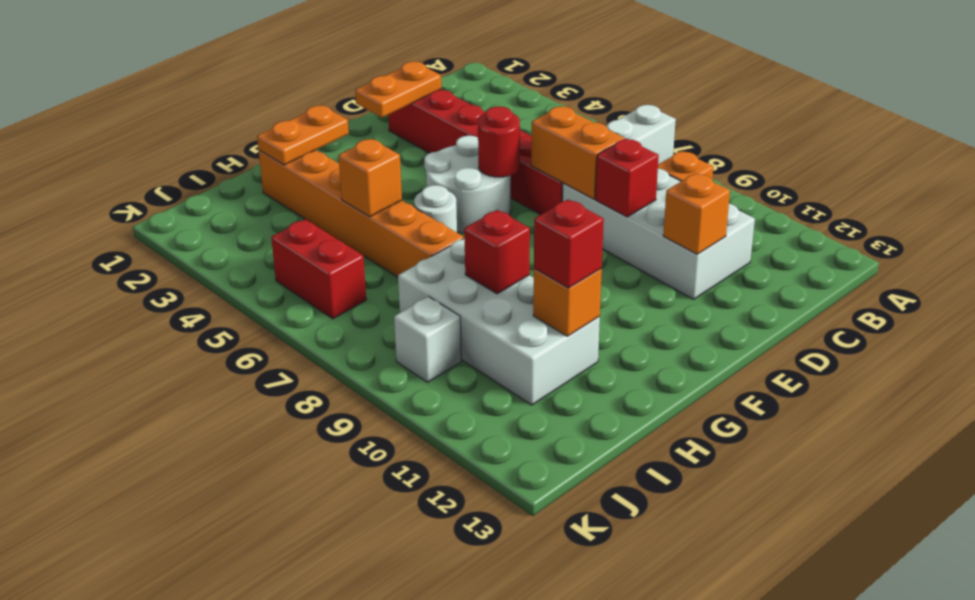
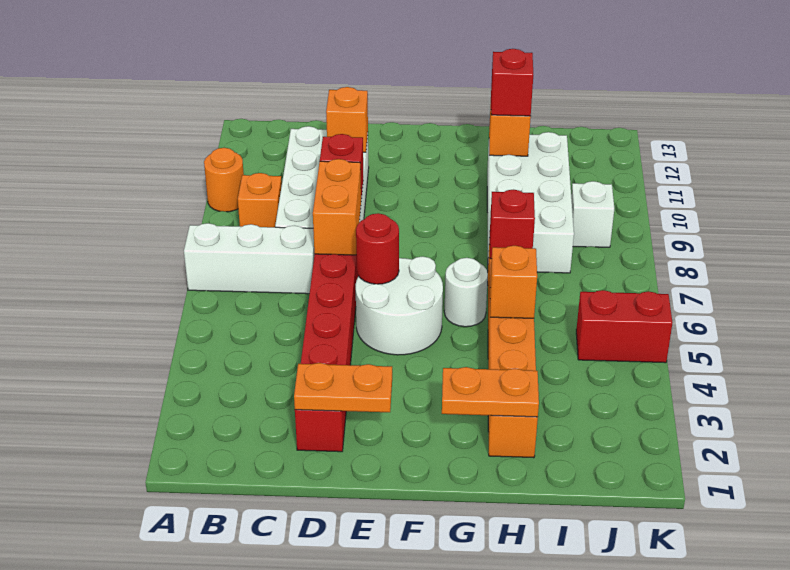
none -> orange 1x1 round brick [204,148,244,212]
red 1x1 brick [464,210,530,294] -> red 1x1 brick moved to [489,190,535,259]
red 1x2 brick [271,219,366,319] -> red 1x2 brick turned to [576,290,672,363]

